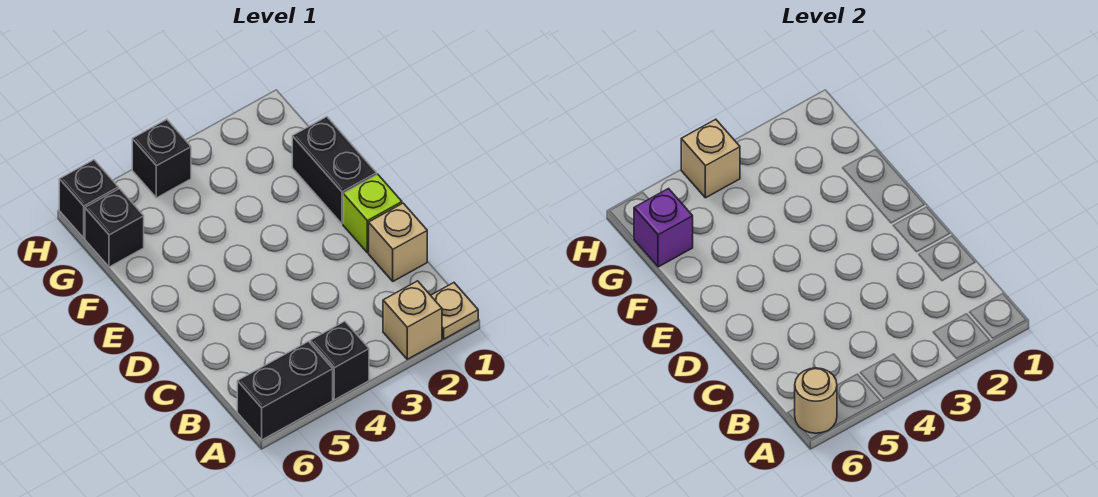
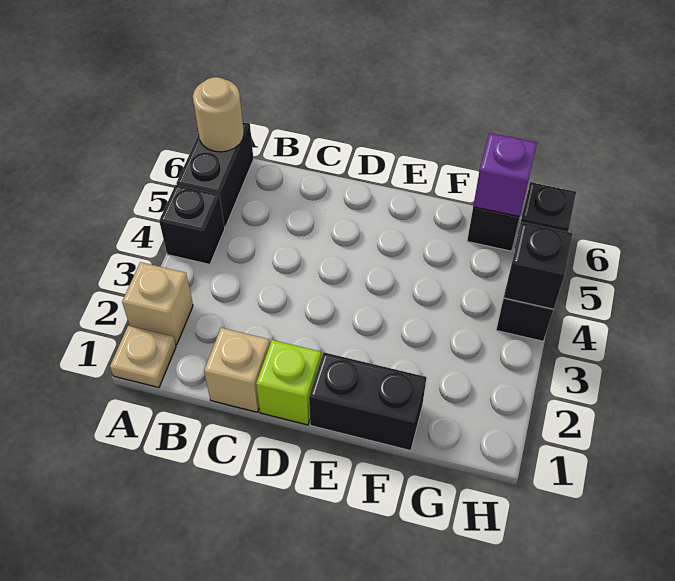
tan 1x1 brick [681,119,740,198] -> black 1x1 brick [504,222,573,309]

